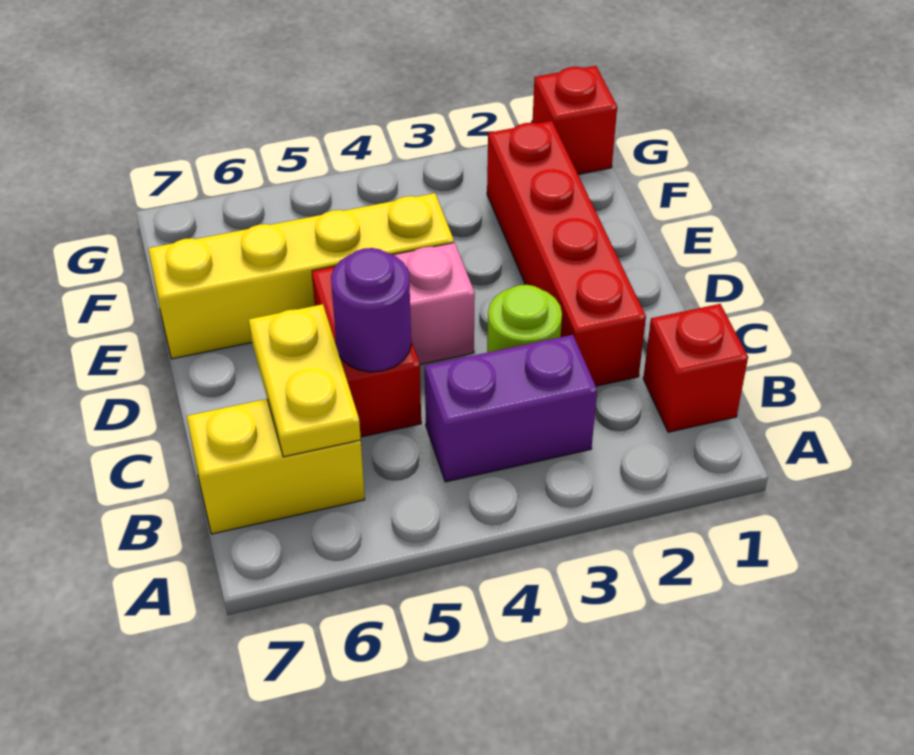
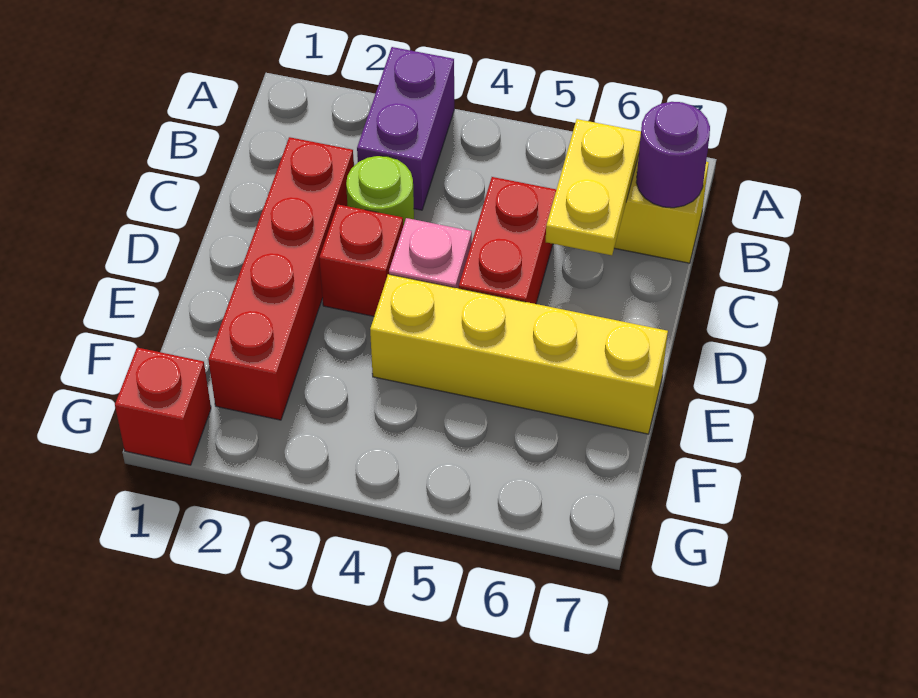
red 1x1 brick [643,304,748,432] -> red 1x1 brick moved to [319,205,403,316]
purple 1x2 brick [425,335,597,482] -> purple 1x2 brick turned to [357,47,454,210]
purple 1x1 round brick [331,248,411,372] -> purple 1x1 round brick moved to [636,102,710,208]

